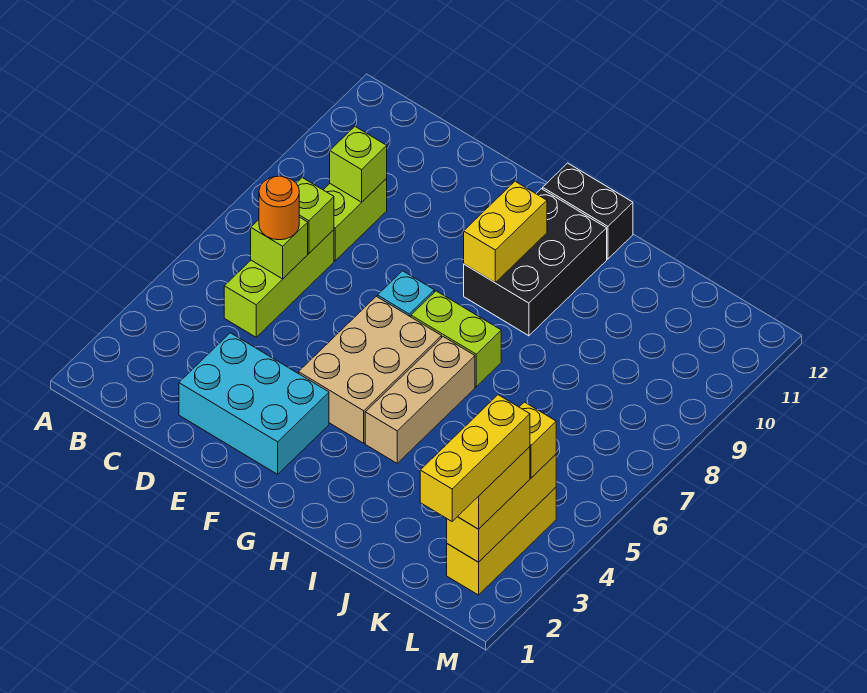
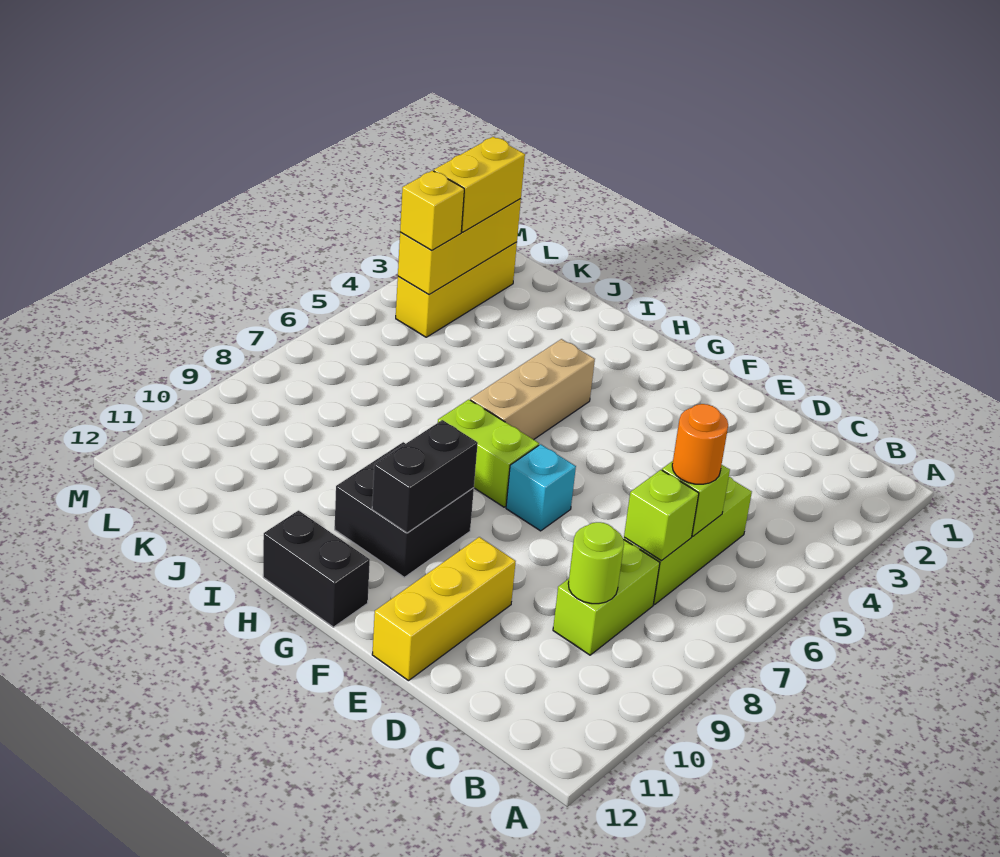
lime 1x1 brick [330,127,387,202] -> lime 1x1 round brick [568,522,624,604]
cyan 2x3 brick [179,333,329,474] -> none
tan 2x3 brick [299,296,442,443] -> none
black 2x3 brick [464,189,607,336] -> black 2x2 brick [335,442,474,577]
yellow 1x2 brick [464,181,547,282] -> black 1x2 brick [372,420,478,533]
yellow 1x3 brick [420,395,530,521] -> yellow 1x3 brick moved to [372,537,516,681]

